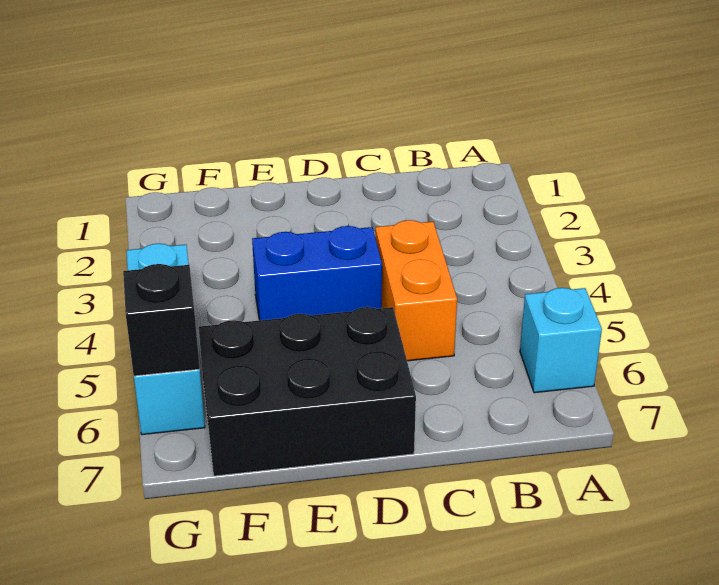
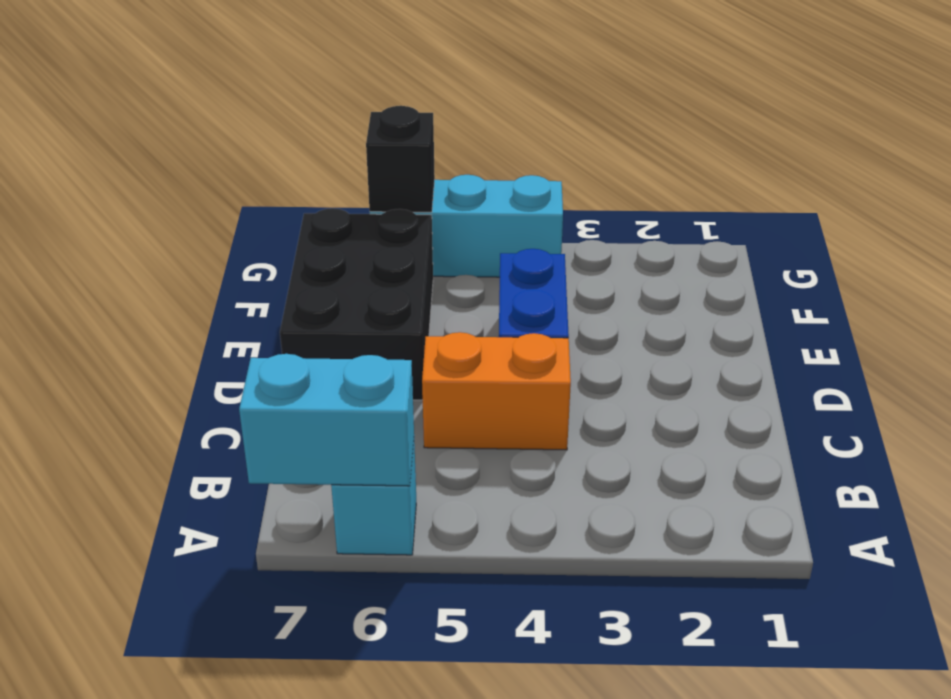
none -> cyan 1x2 brick [239,354,414,486]

